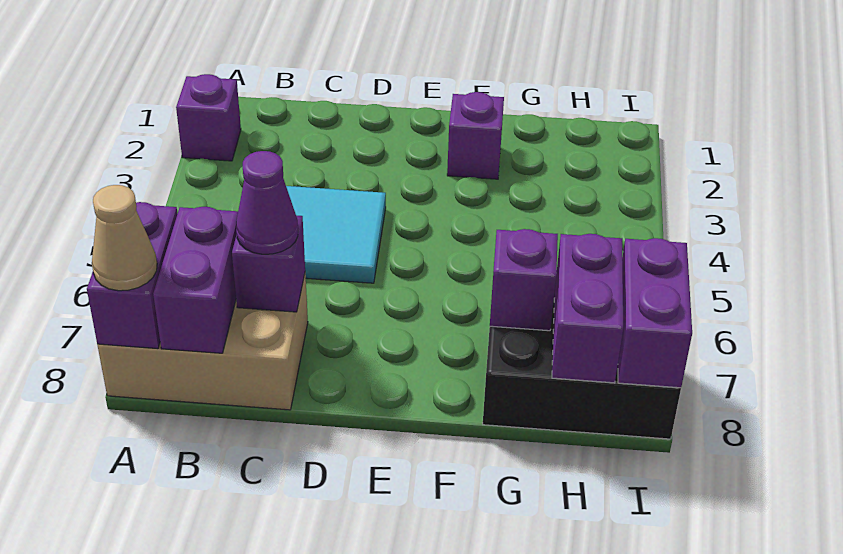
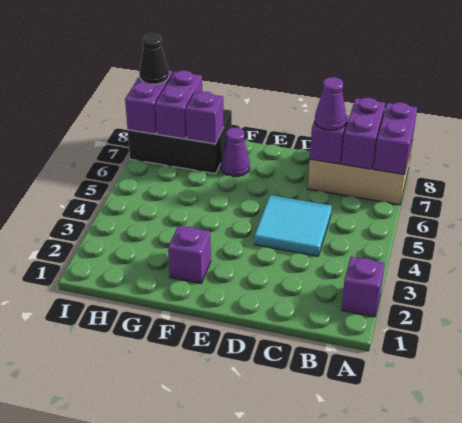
tan 1x1 cone [92,185,157,291] -> none
none -> purple 1x1 cone [221,128,250,177]
none -> black 1x1 cone [139,34,169,84]

